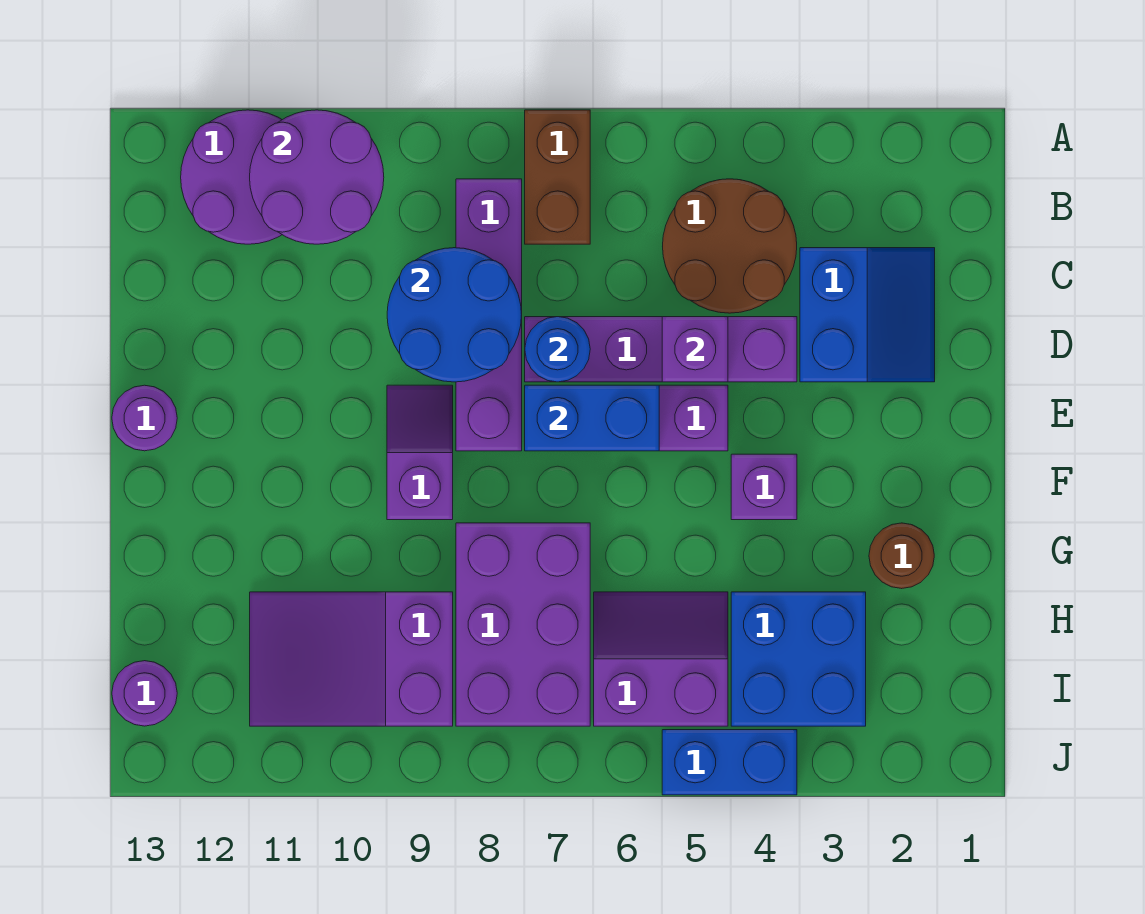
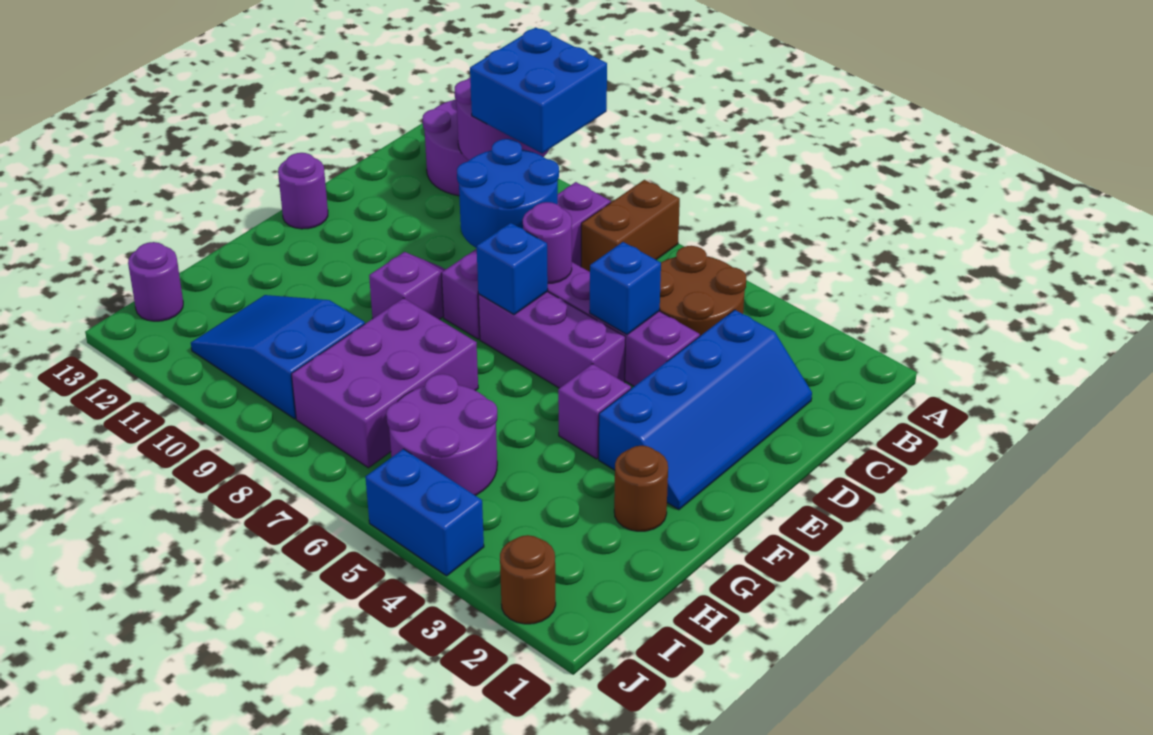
blue 2x2 slope [800,248,935,382] -> blue 2x4 slope [599,310,812,510]
purple 1x1 brick [662,317,728,382] -> blue 1x1 brick [590,242,661,335]
blue 1x1 round brick [525,317,590,382] -> purple 1x1 round brick [523,202,572,283]
blue 1x2 brick [525,385,659,451] -> blue 1x1 brick [477,223,548,314]
blue 2x2 brick [731,592,866,726] -> blue 2x2 brick moved to [470,27,607,153]
purple 2x2 slope [594,592,728,726] -> purple 2x2 round brick [386,374,497,496]
purple 2x3 slope [250,592,453,726] -> blue 2x3 slope [191,295,365,419]
none -> brown 1x1 round brick [500,535,556,624]

